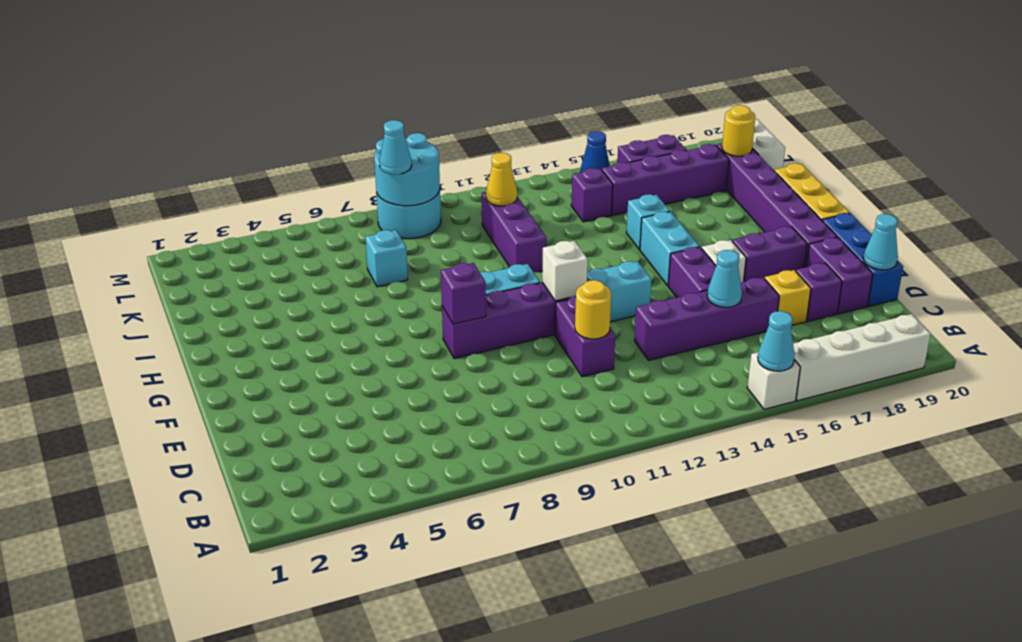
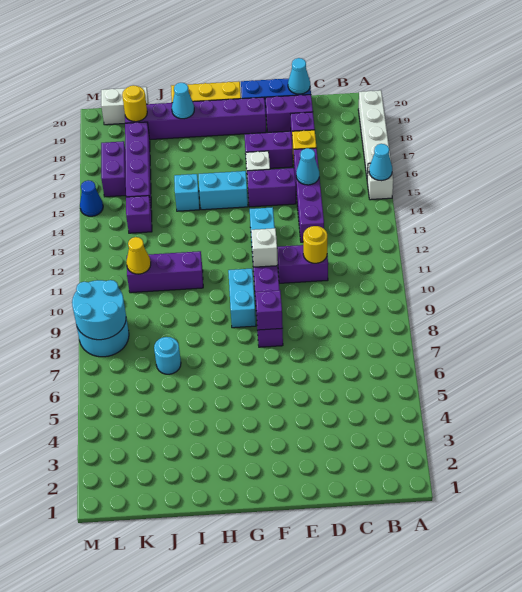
purple 1x2 brick [732,226,807,282] -> purple 1x2 brick turned to [245,131,293,168]
cyan 1x1 brick [365,230,408,287] -> cyan 1x1 round brick [154,337,181,374]
cyan 1x1 cone [380,120,412,175] -> cyan 1x1 cone moved to [172,83,194,119]

